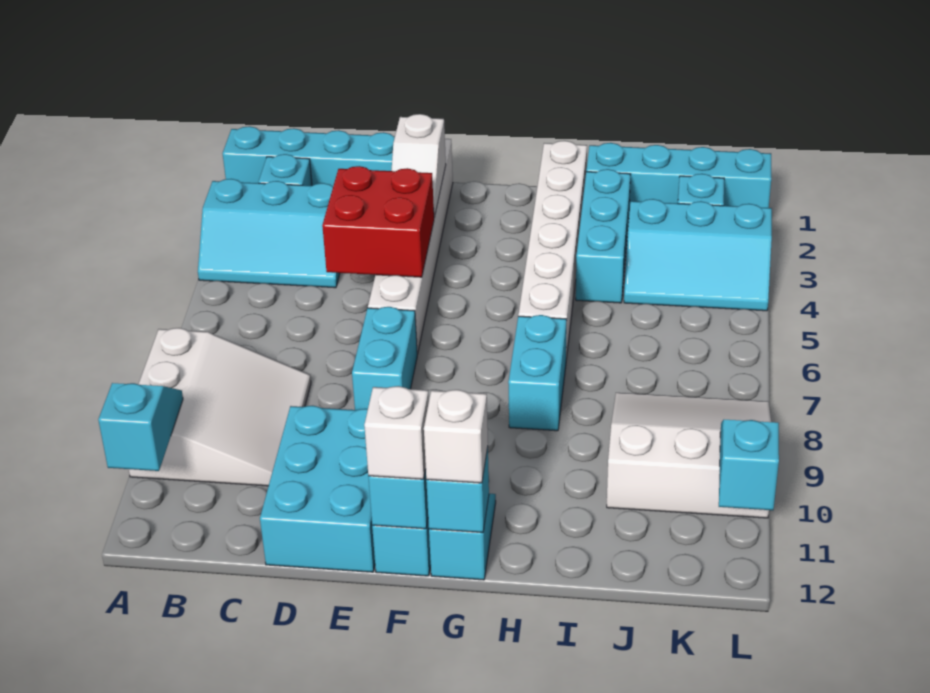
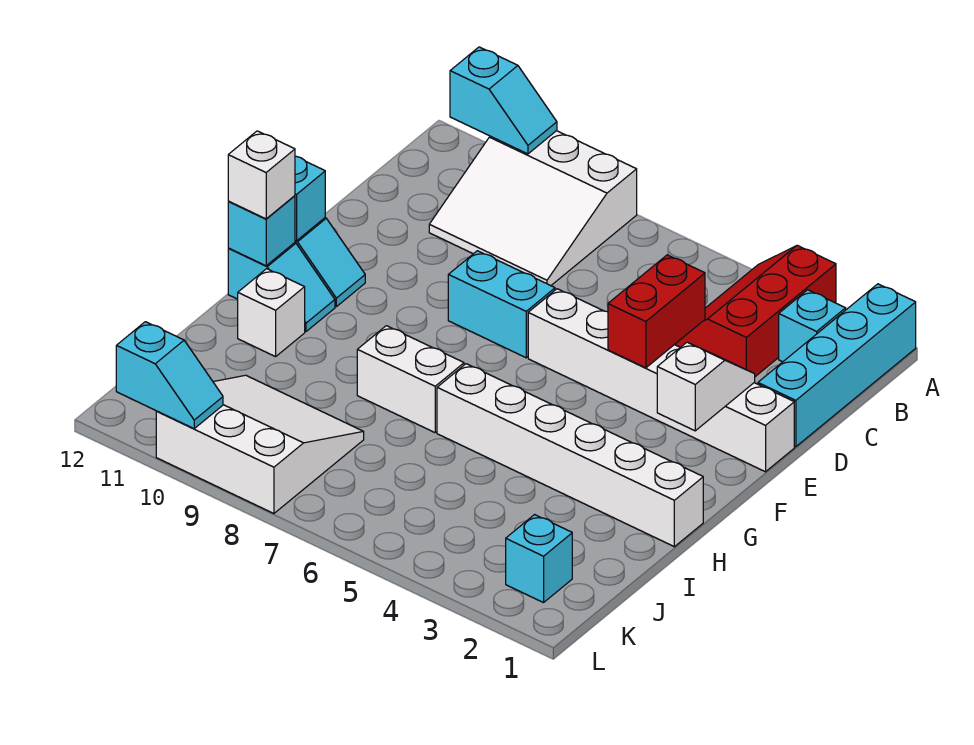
cyan 2x3 slope [198,179,340,288] -> red 2x3 slope [675,245,836,377]
red 2x2 brick [322,166,434,277] -> red 1x2 brick [608,255,705,368]
cyan 2x3 brick [260,406,375,572] -> none
white 1x2 slope [391,114,446,218] -> white 1x2 slope turned to [657,342,755,431]
white 1x1 brick [364,386,429,479] -> white 1x1 brick moved to [238,269,305,357]
cyan 1x2 brick [508,315,567,431] -> white 1x2 brick [357,326,464,432]
cyan 1x4 brick [586,143,771,212] -> none
cyan 1x3 brick [576,169,630,303] -> none
cyan 2x3 slope [624,199,772,311] -> none
white 3x3 slope [607,393,771,518] -> white 3x3 slope turned to [156,375,364,514]

